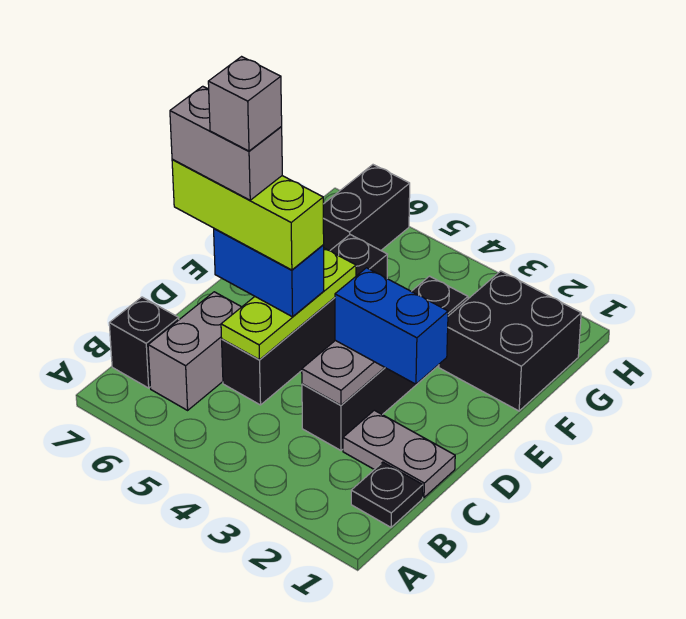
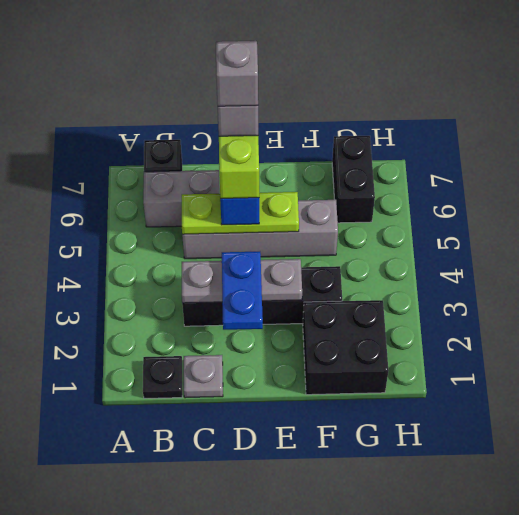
grey 1x2 plate [343,410,455,497] -> grey 1x1 plate [184,355,223,398]
black 1x4 brick [222,235,388,405] -> grey 1x4 brick [182,200,338,259]
blue 1x2 brick [335,268,448,384] -> blue 1x2 plate [222,252,263,330]
black 1x2 brick [323,165,410,251] -> black 1x2 brick turned to [332,136,375,223]

